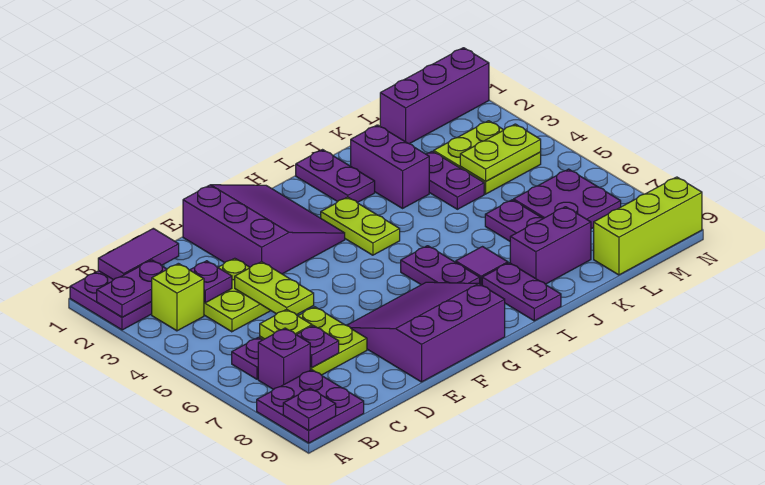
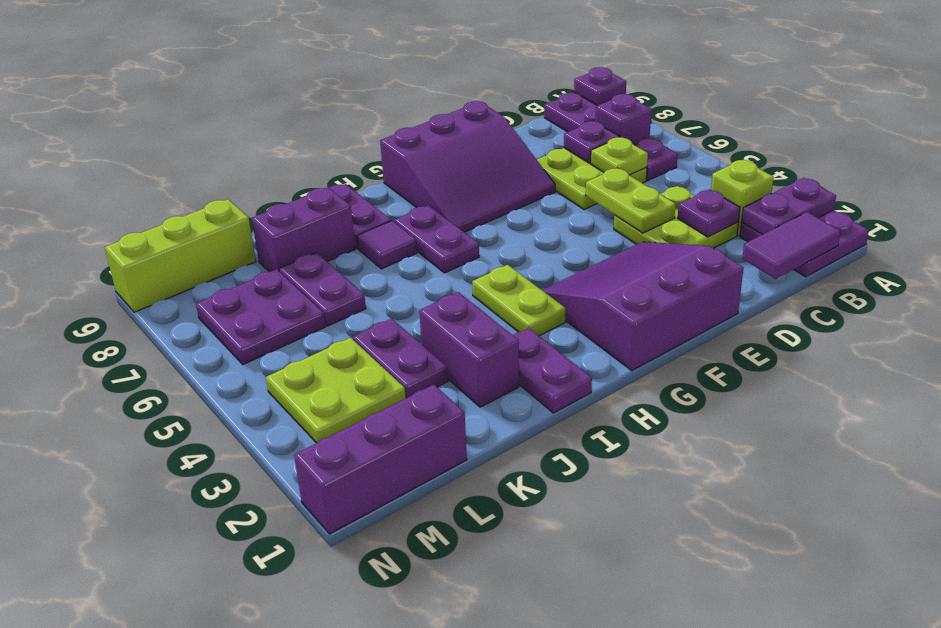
purple 3x3 slope [183,185,345,274] -> purple 3x3 slope turned to [542,242,743,371]
lime 1x2 plate [460,124,541,181] -> none

